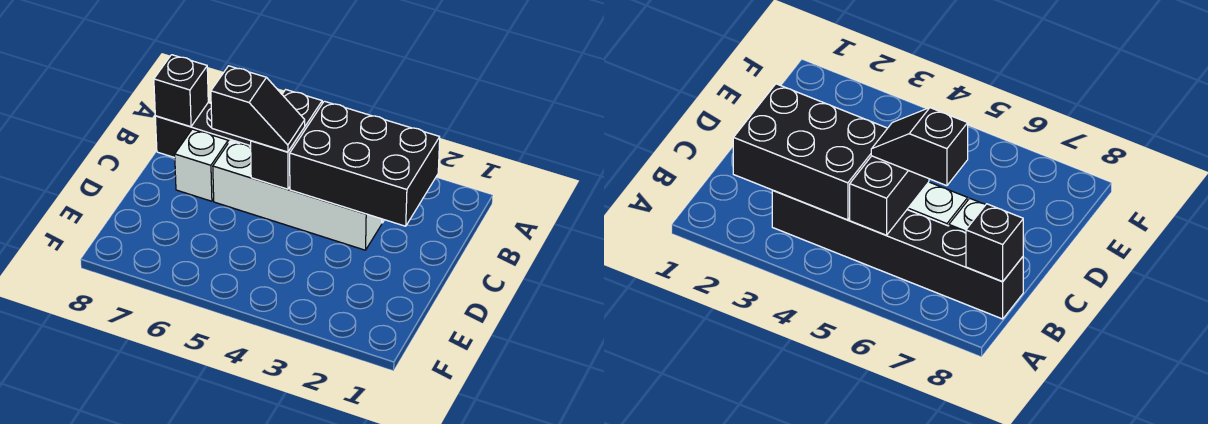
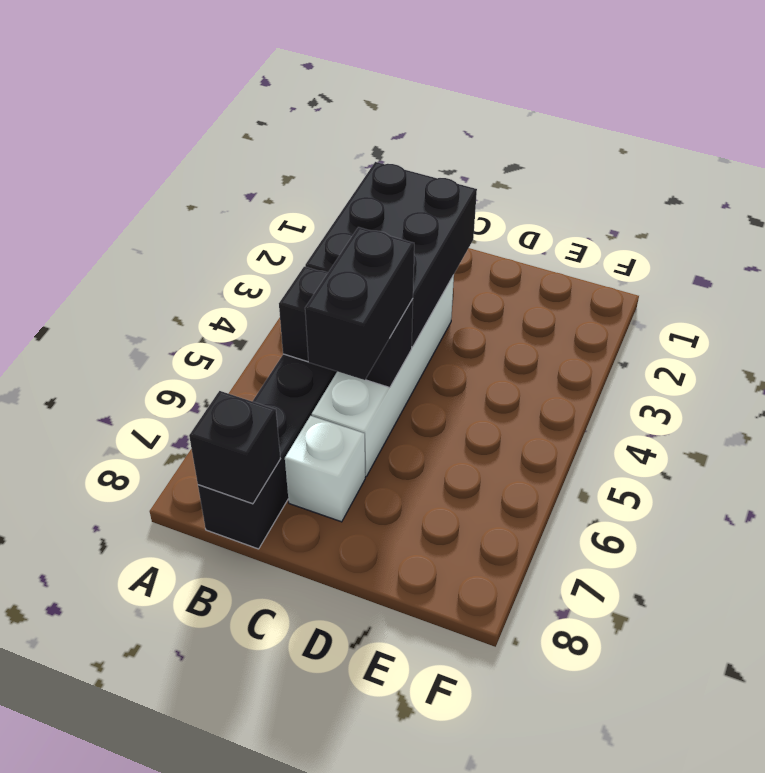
black 1x2 slope [211,66,305,152] -> black 1x2 brick [305,227,414,380]

